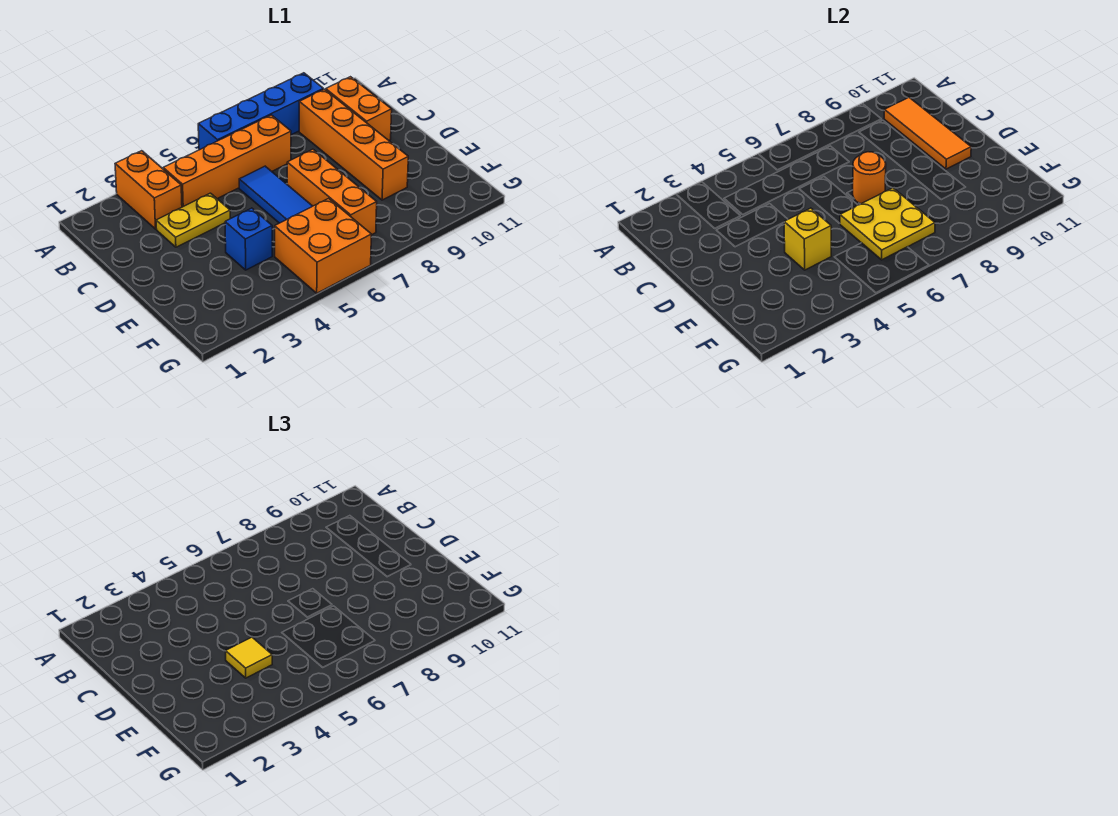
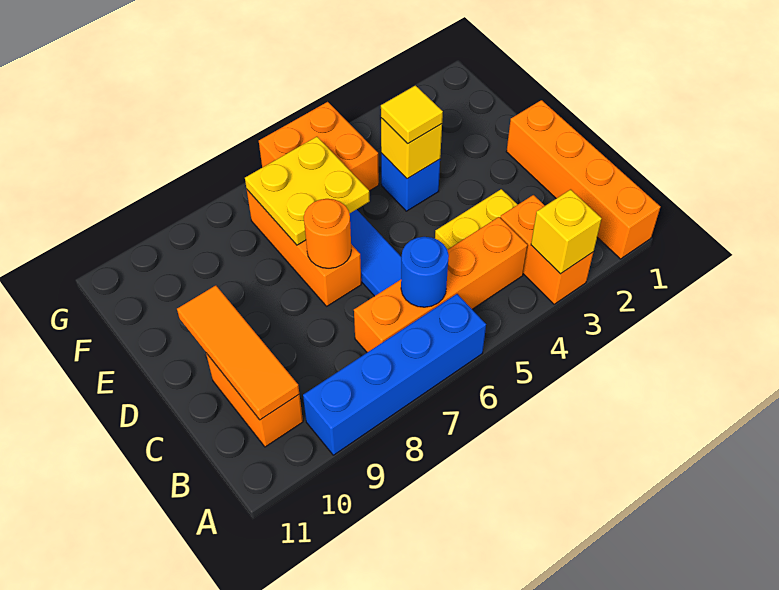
none -> yellow 1x1 brick [531,189,602,274]
none -> blue 1x1 round brick [401,237,449,307]
orange 1x4 brick [299,89,408,200] -> orange 1x4 brick moved to [506,100,660,259]

